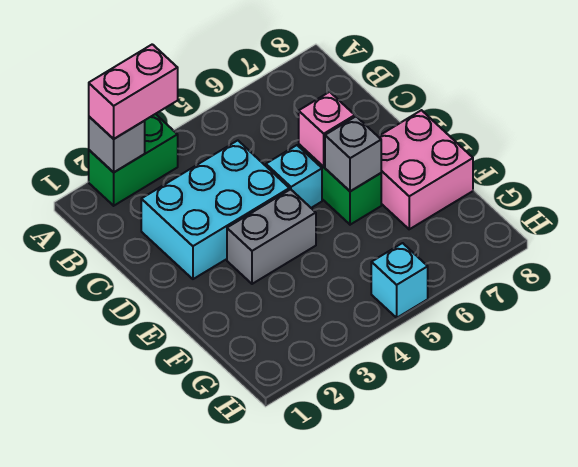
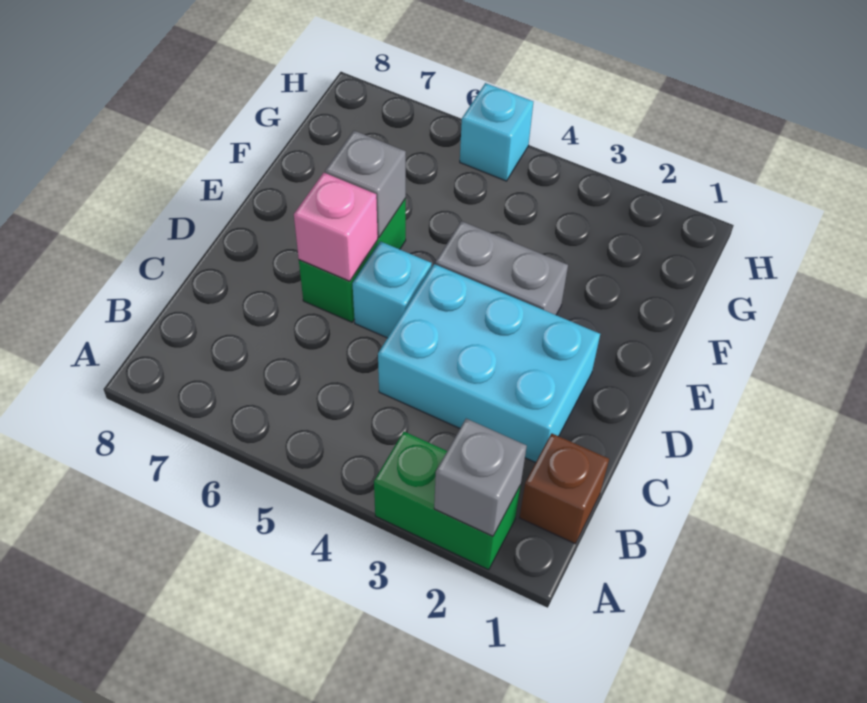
pink 1x2 brick [89,44,178,139] -> none
none -> brown 1x1 brick [519,433,609,544]
pink 2x2 brick [378,110,473,229] -> none

